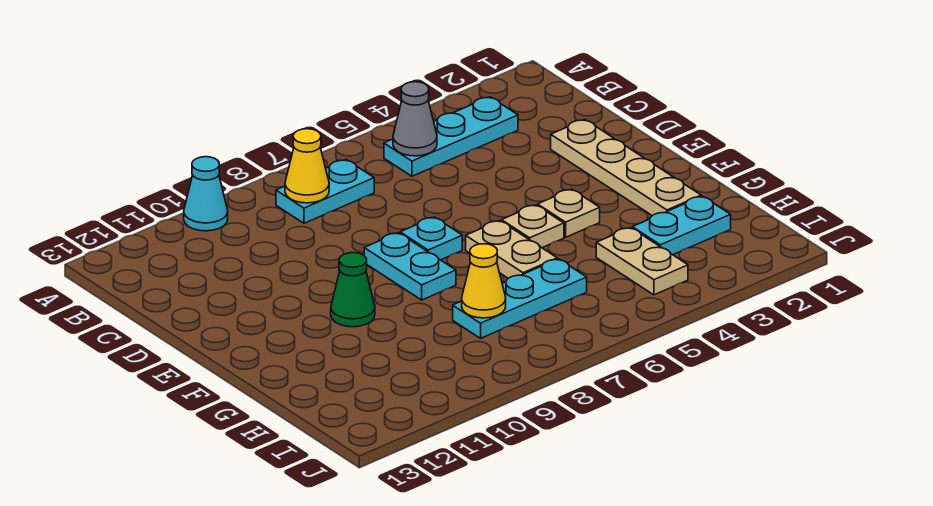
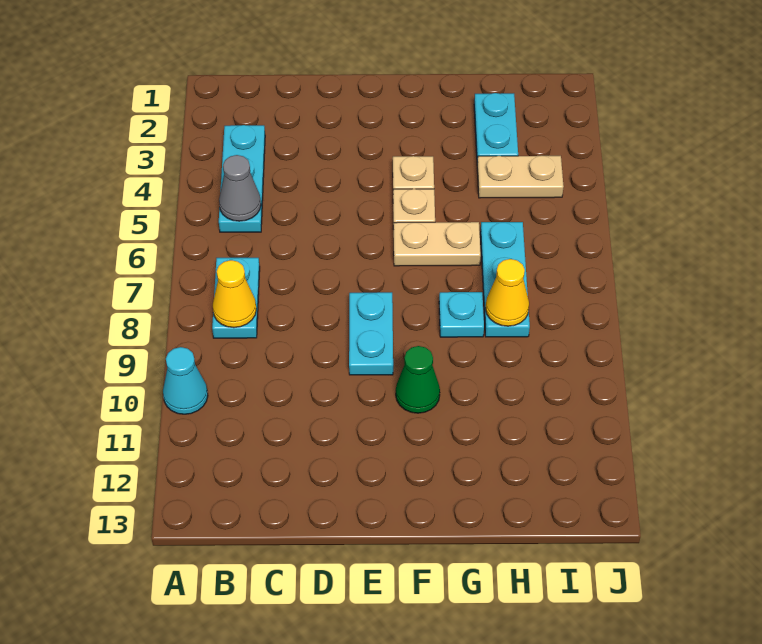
tan 1x4 plate [551,120,701,216] -> none
cyan 1x1 plate [400,217,462,260] -> cyan 1x1 plate moved to [439,292,484,337]
cyan 1x2 plate [364,233,456,300] -> cyan 1x2 plate turned to [349,292,393,375]

